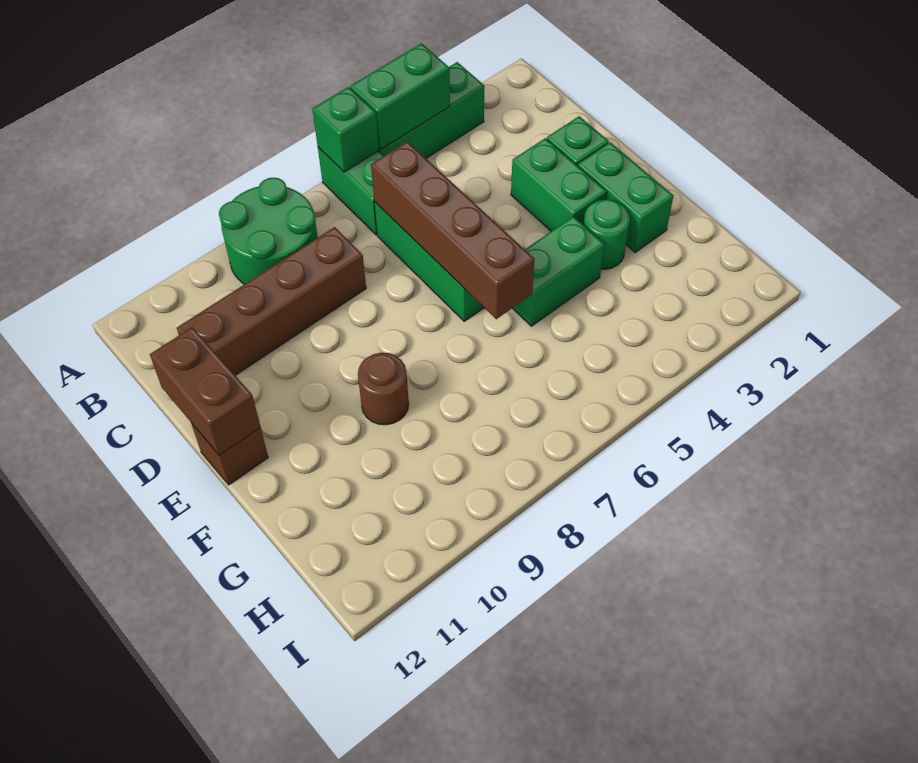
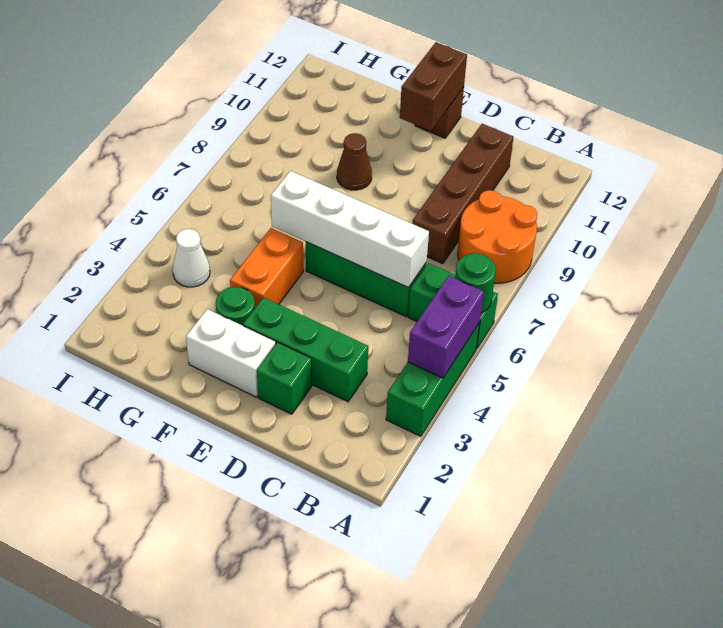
green 1x2 brick [350,43,450,149] -> purple 1x2 brick [408,276,484,378]
green 1x1 brick [313,87,379,172] -> green 1x1 round brick [455,253,496,313]
green 2x2 round brick [219,178,318,284] -> orange 2x2 round brick [458,190,537,283]
brown 1x4 brick [371,141,535,319] -> white 1x4 brick [271,171,429,288]
green 1x2 brick [511,138,607,231] -> green 1x3 brick [243,297,368,402]
brown 1x2 brick [150,327,260,455] -> brown 1x2 brick turned to [400,42,467,131]
green 1x2 brick [578,142,673,252] -> white 1x2 brick [186,309,276,397]
green 1x2 brick [513,216,604,326] -> orange 1x2 brick [230,228,303,308]
brown 1x1 round brick [358,353,409,425] -> brown 1x1 cone [337,133,372,190]
none -> white 1x1 cone [173,229,210,287]

